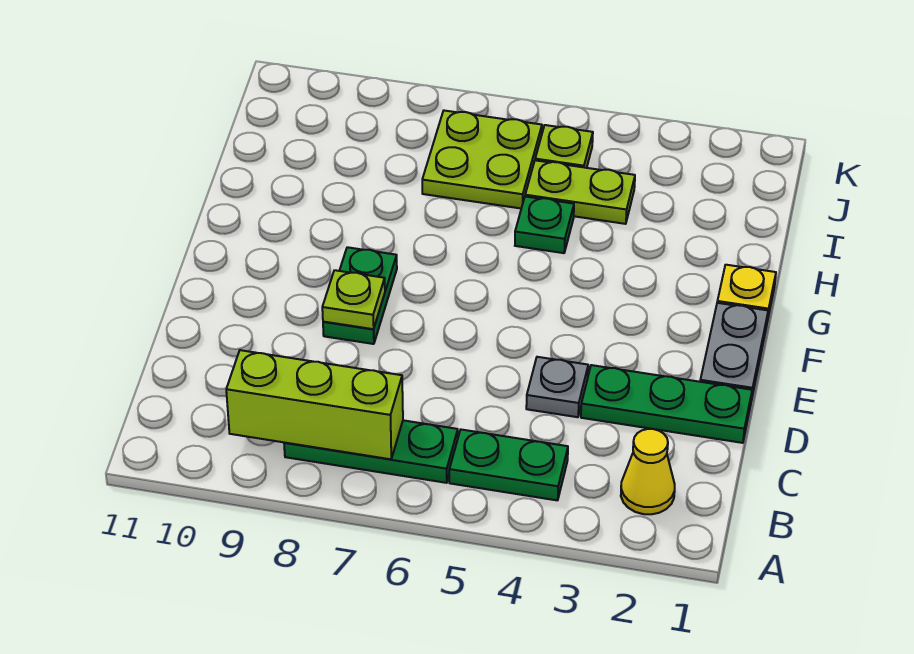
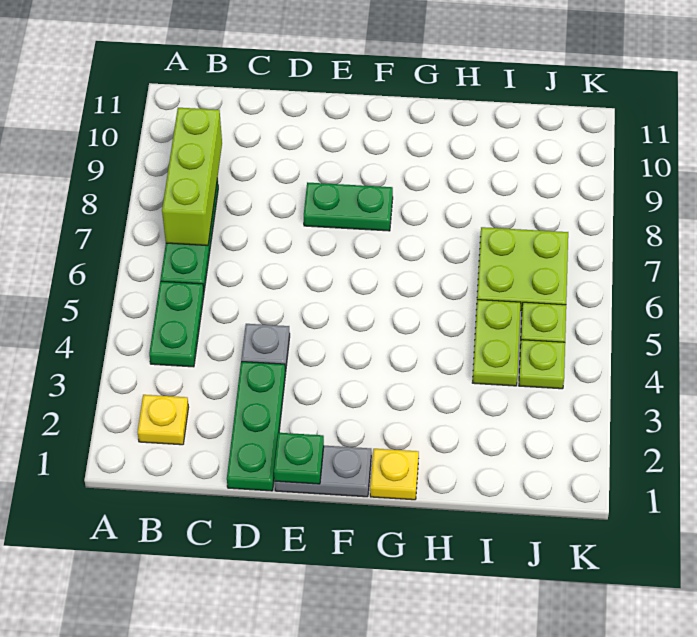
yellow 1x1 cone [621,429,675,514] -> yellow 1x1 plate [138,395,189,445]
lime 1x1 plate [322,270,385,329] -> lime 1x1 plate moved to [519,340,565,389]
green 1x1 plate [515,197,574,253] -> green 1x1 plate moved to [274,433,324,484]

